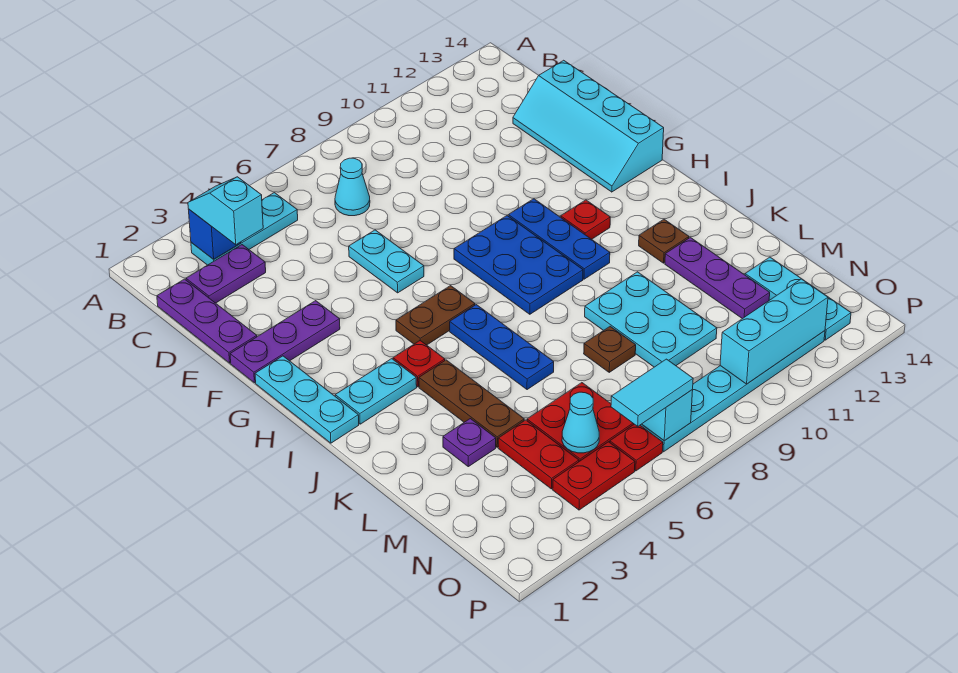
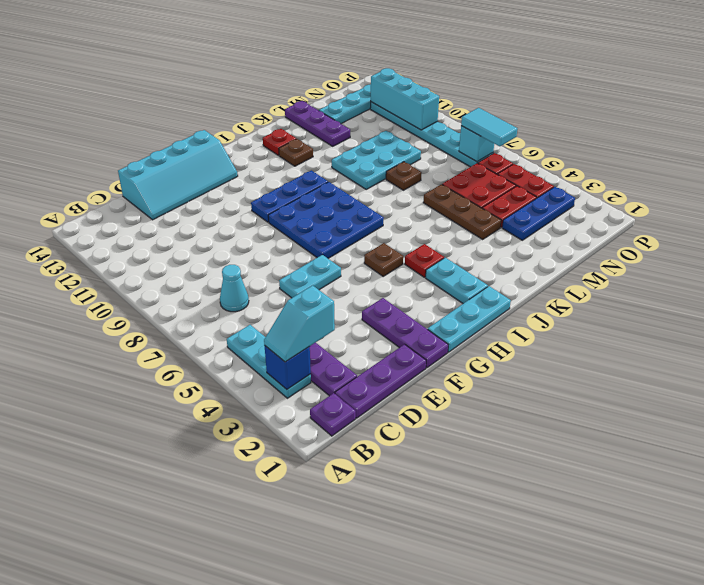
blue 2x3 plate [454,216,583,314] -> blue 3x3 plate [268,182,384,258]
brown 1x2 plate [396,286,475,345] -> brown 1x1 plate [364,243,403,276]
red 1x1 plate [561,200,610,239] -> red 1x1 plate moved to [263,129,296,156]
blue 1x3 plate [450,305,554,390] -> blue 1x3 plate moved to [502,187,575,240]
brown 1x3 plate [419,360,524,447] -> brown 1x3 plate turned to [423,184,501,240]
purple 1x3 plate [665,237,770,319] -> purple 1x3 plate turned to [285,101,350,146]
purple 1x1 plate [443,419,496,467] -> purple 1x1 plate moved to [310,393,356,436]
cyan 1x1 cone [562,392,599,453] -> none

